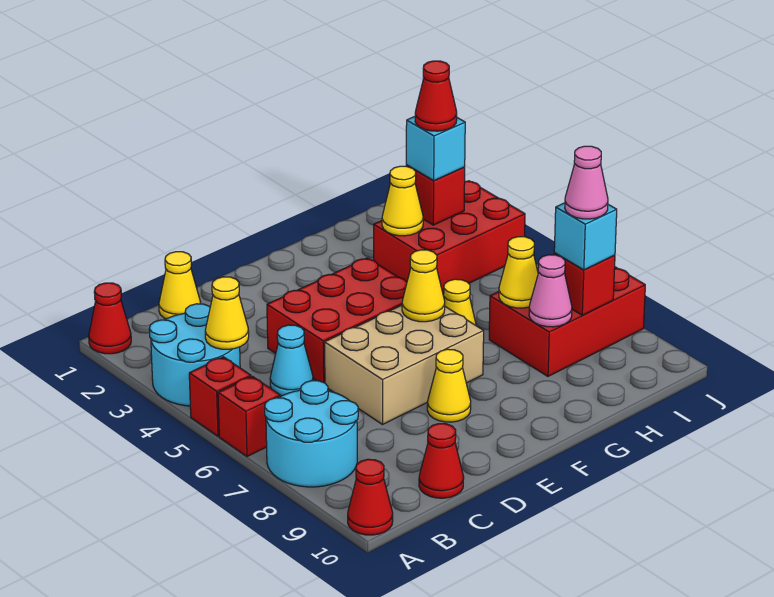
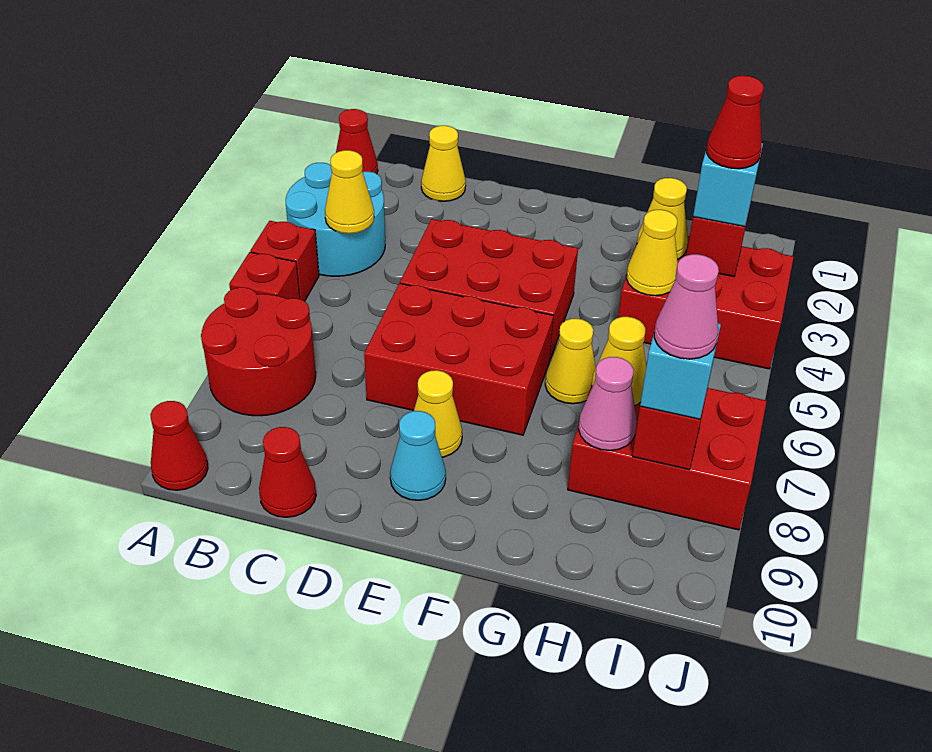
cyan 2x2 round brick [265,381,358,487] -> red 2x2 round brick [201,287,316,416]
cyan 1x1 cone [270,325,313,396] -> cyan 1x1 cone moved to [390,411,446,500]
tan 2x3 brick [325,305,484,424] -> red 2x3 brick [364,283,553,435]
yellow 1x1 cone [402,250,445,322] -> yellow 1x1 cone moved to [627,210,678,296]

